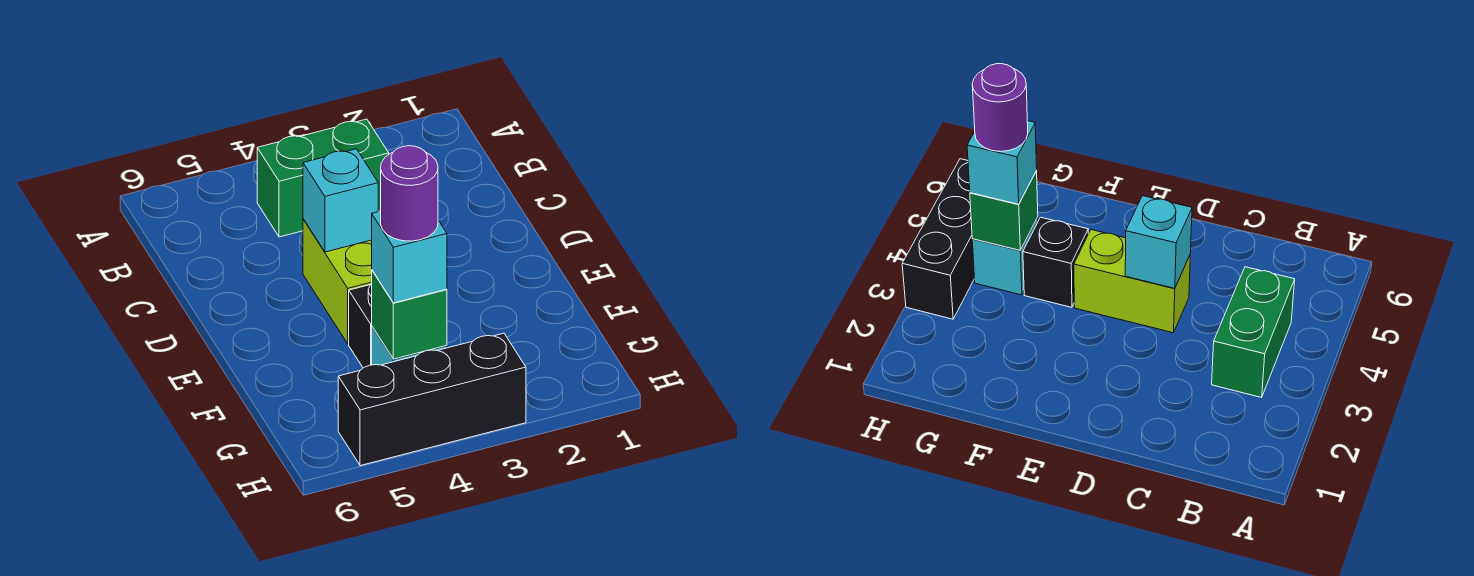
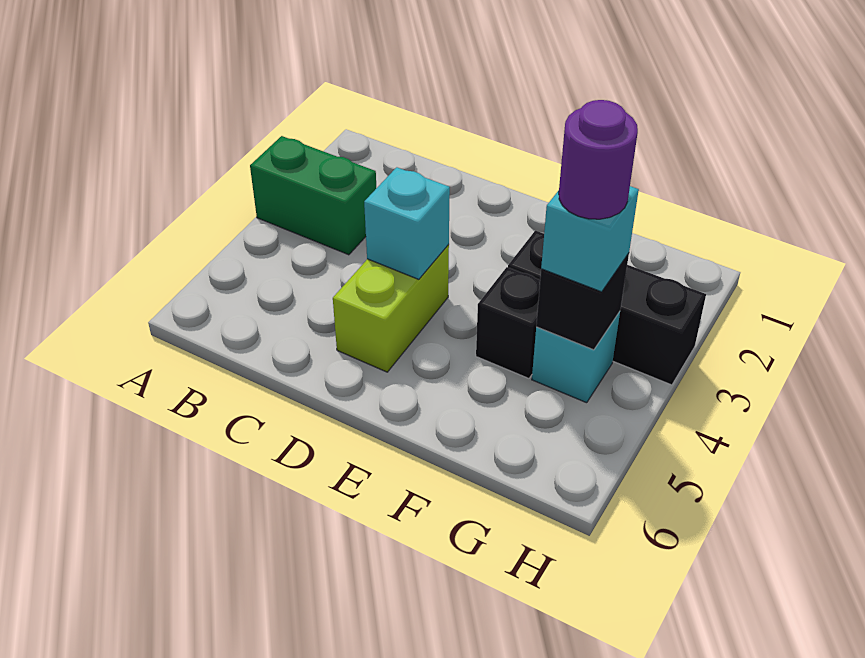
green 1x2 brick [257,119,389,237] -> green 1x2 brick turned to [250,136,376,255]
lime 1x2 brick [303,219,372,344] -> lime 1x2 brick turned to [333,245,449,372]
green 1x1 brick [372,271,447,359] -> black 1x1 brick [536,253,629,350]
black 1x3 brick [338,333,526,466] -> black 1x3 brick turned to [508,230,706,385]

